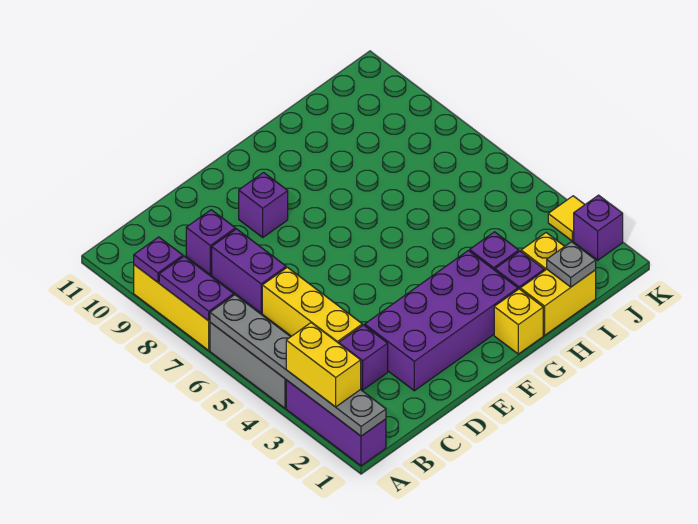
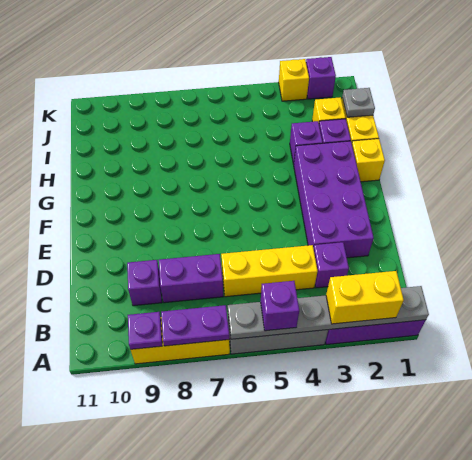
purple 1x1 brick [239,173,288,237] -> purple 1x1 brick moved to [261,281,299,331]
yellow 1x1 tile [548,196,585,241] -> yellow 1x1 brick [279,59,309,101]

